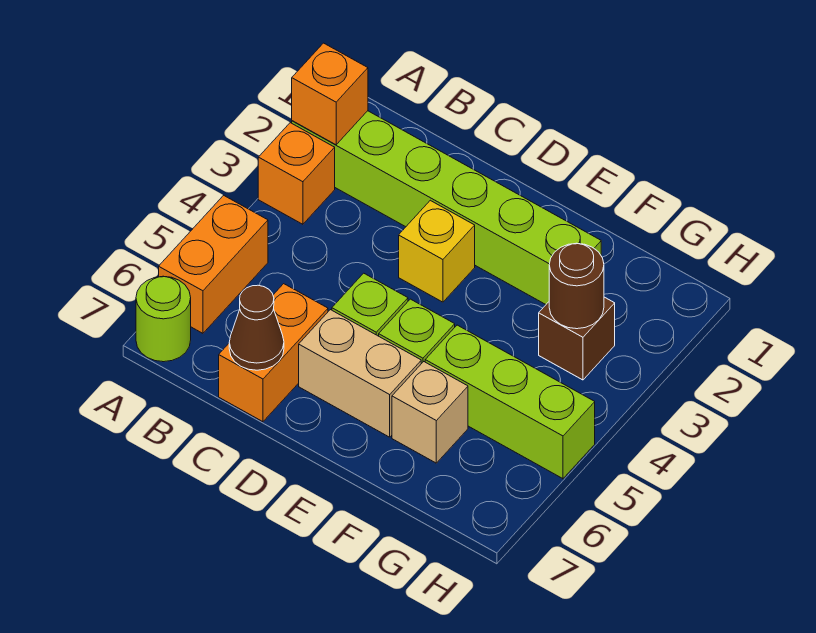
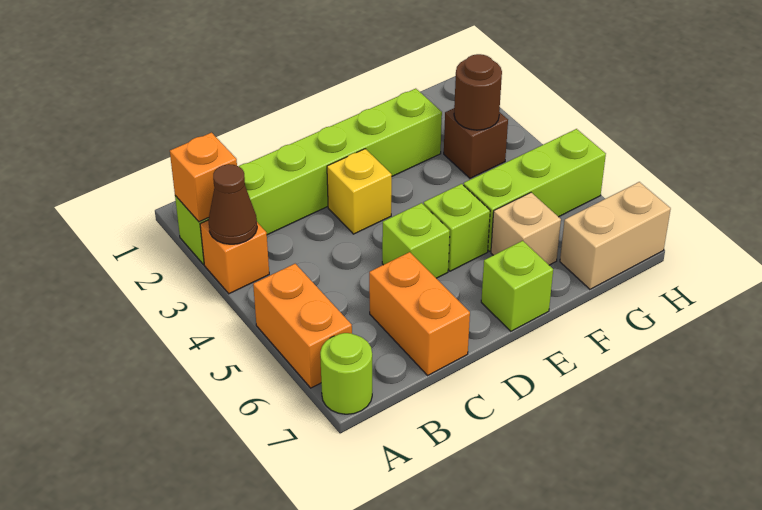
brown 1x1 cone [229,285,284,370] -> brown 1x1 cone moved to [208,164,257,244]
tan 1x2 brick [299,310,421,437] -> tan 1x2 brick moved to [560,182,671,289]
none -> lime 1x1 brick [481,241,553,331]

